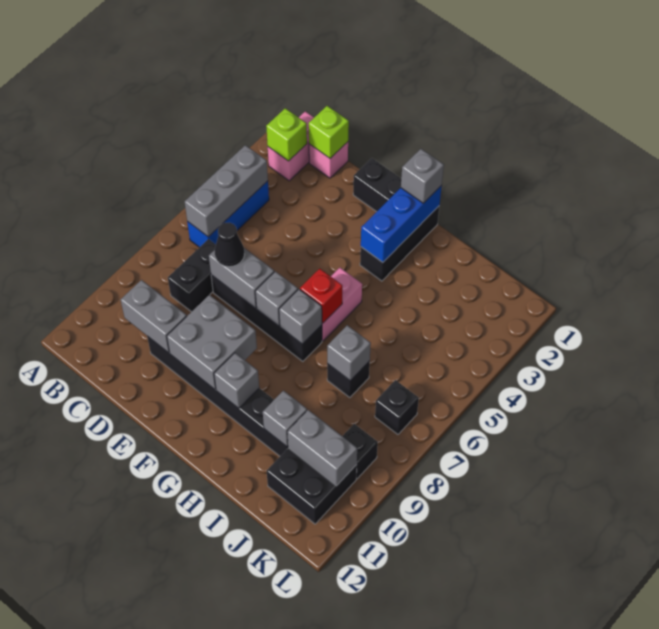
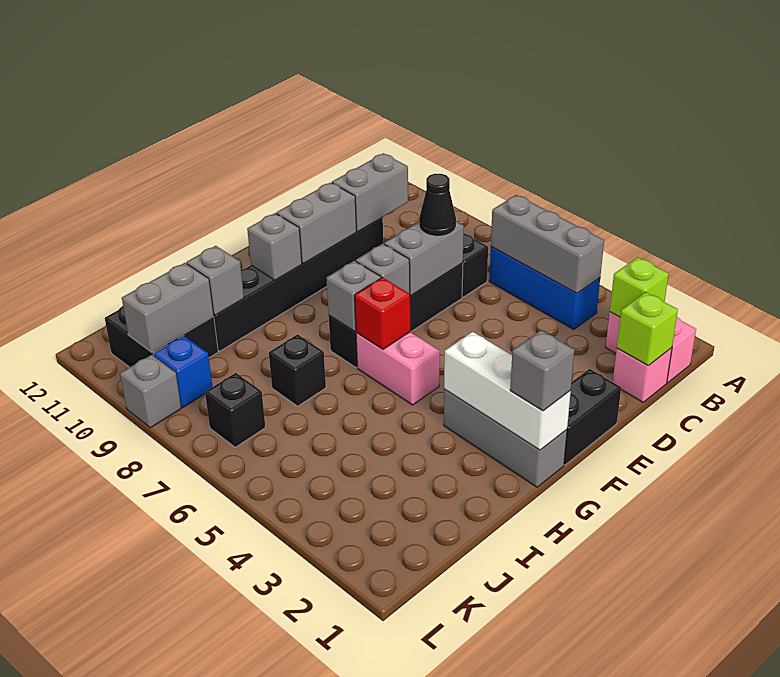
grey 2x2 brick [167,295,257,390] -> grey 1x2 brick [276,182,357,263]
black 1x3 brick [360,206,439,281] -> grey 1x3 brick [444,389,567,487]
blue 1x3 brick [361,185,442,262] -> white 1x3 brick [444,332,571,450]
grey 1x1 brick [327,325,371,381] -> grey 1x1 brick moved to [120,355,181,428]
black 1x1 brick [343,424,378,479] -> blue 1x1 brick [153,336,213,407]

